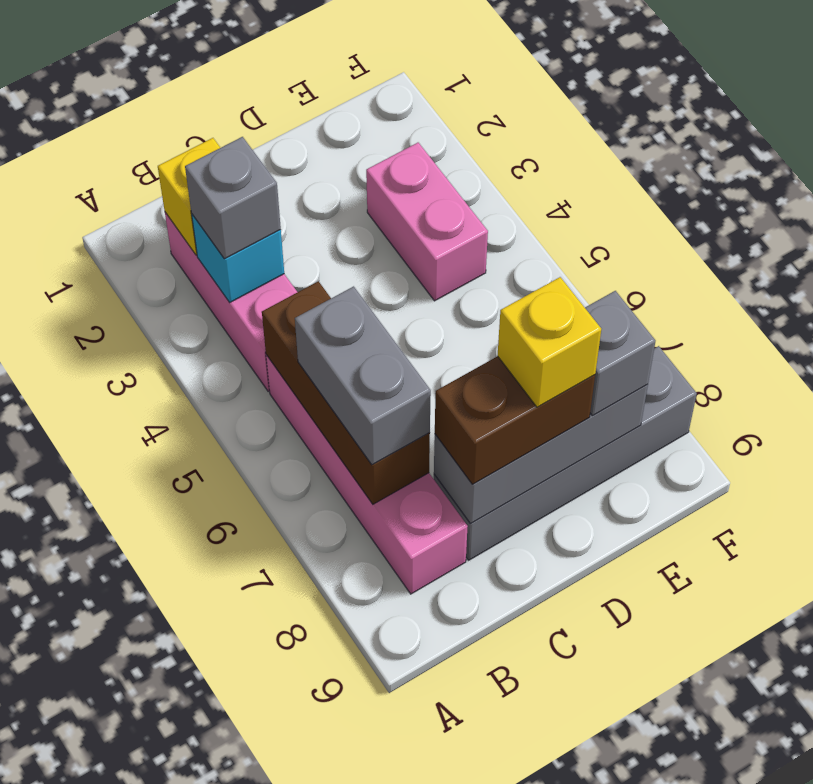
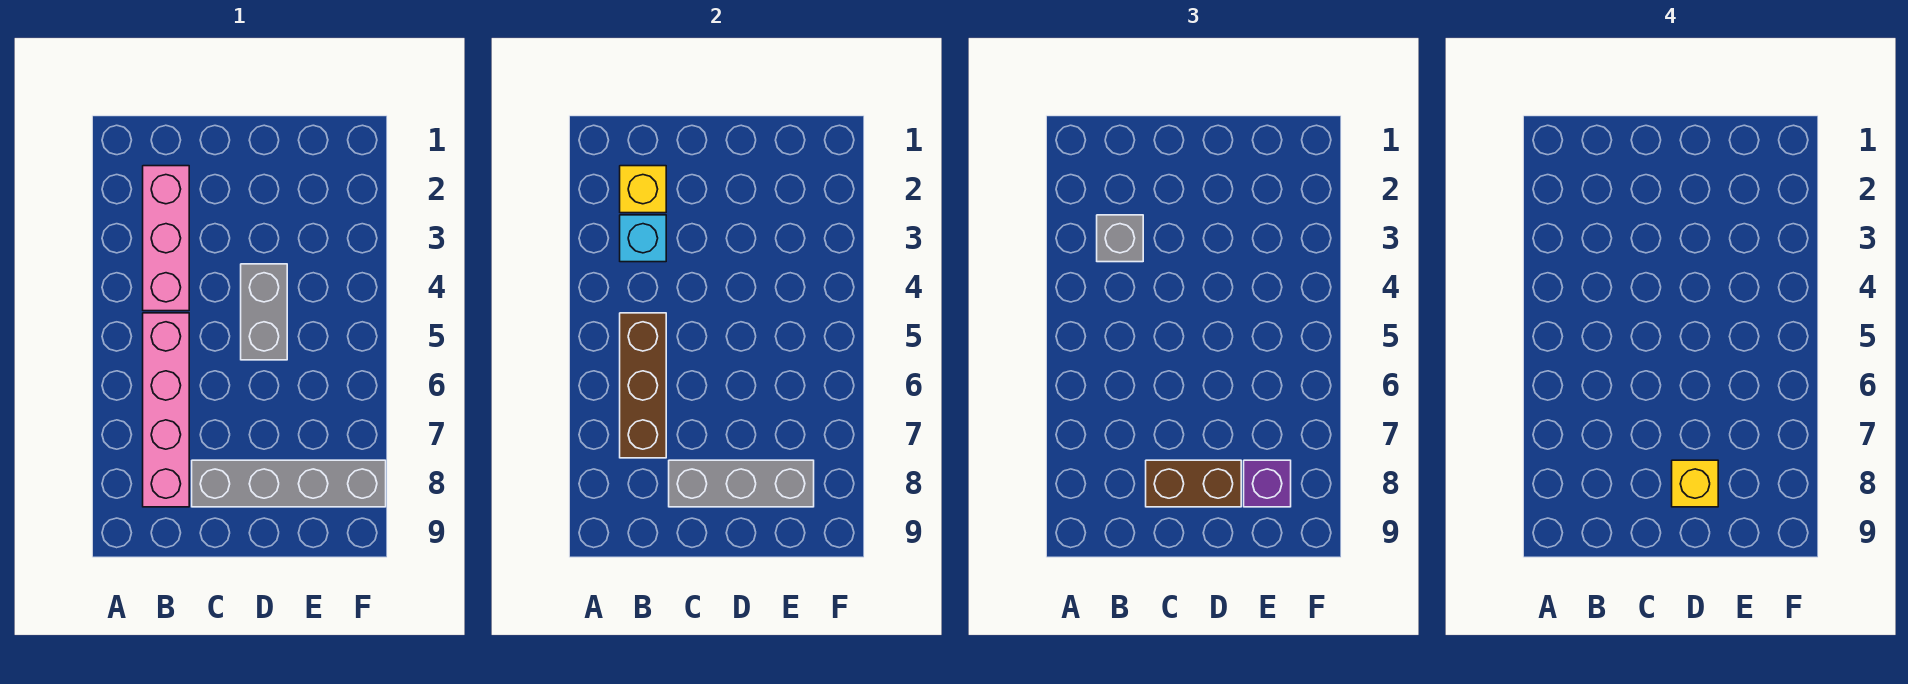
grey 1x2 brick [295,286,431,465] -> grey 1x2 brick moved to [241,264,287,360]
pink 1x2 brick [366,143,488,301] -> none
grey 1x1 brick [585,291,655,416] -> purple 1x1 brick [1244,460,1291,507]

